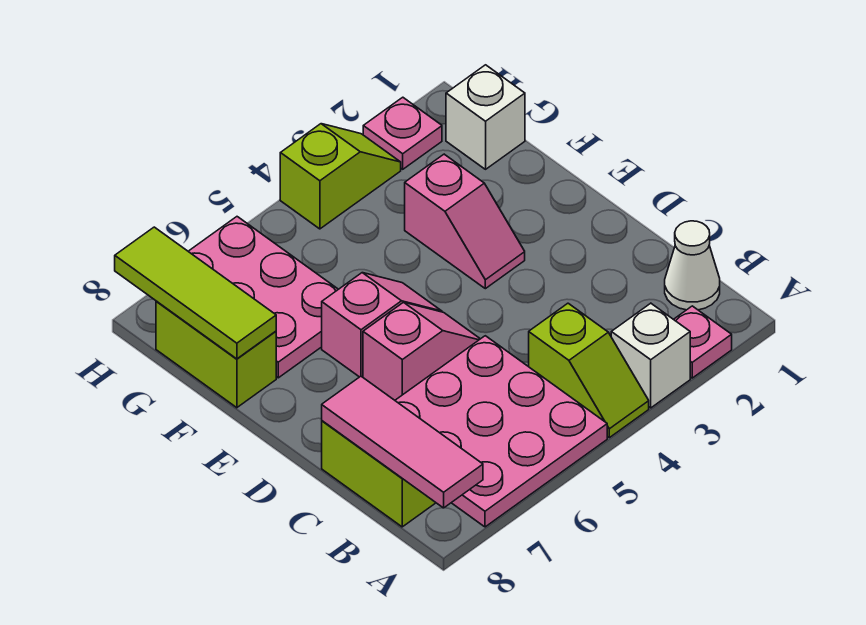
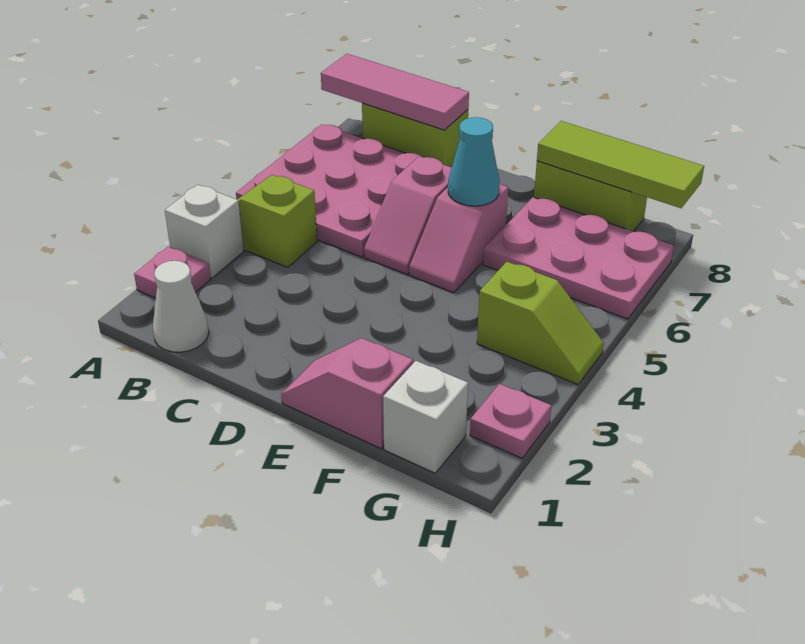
pink 1x2 slope [405,154,525,289] -> pink 1x2 slope moved to [281,338,413,448]
none -> cyan 1x1 cone [448,117,500,206]
lime 1x2 slope [280,124,401,229] -> lime 1x2 slope turned to [477,262,604,384]

